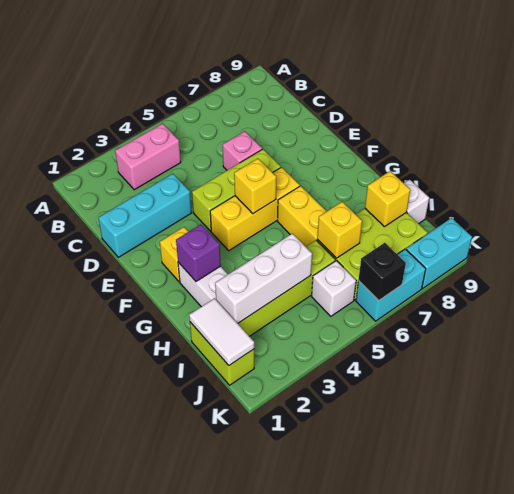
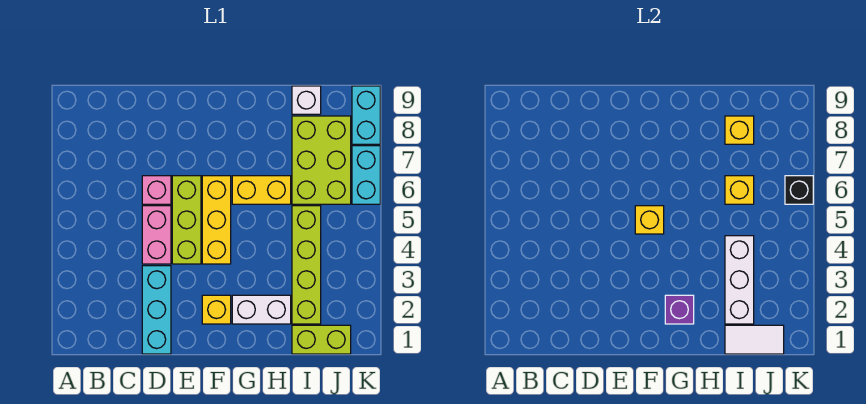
pink 1x2 brick [115,124,181,190] -> pink 1x2 brick moved to [142,206,171,264]
white 1x1 brick [312,261,356,316] -> none

